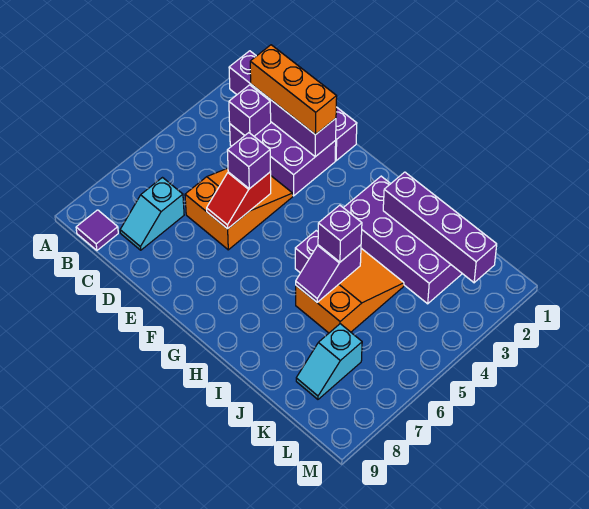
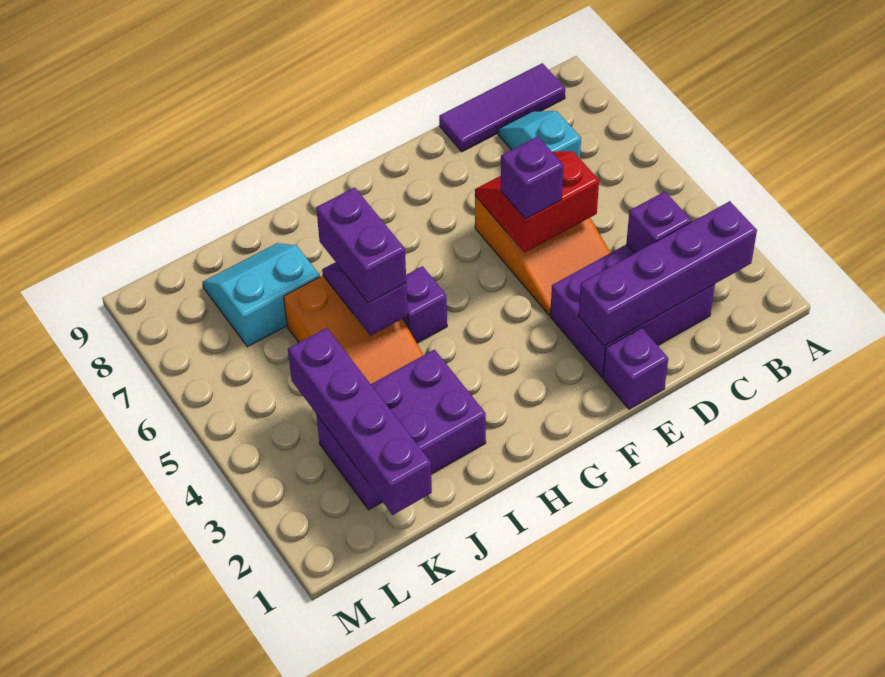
purple 1x1 tile [76,210,118,250] -> purple 1x3 tile [439,63,565,152]
orange 1x3 brick [250,45,337,135] -> none
red 1x2 slope [207,172,271,229] -> red 2x2 slope [475,151,599,253]
purple 2x4 brick [344,176,462,304] -> purple 2x3 brick [316,350,486,510]
purple 1x4 brick [383,172,497,283] -> purple 1x4 brick turned to [288,328,432,515]
purple 1x1 brick [318,205,362,262] -> purple 1x2 brick [316,187,406,303]
cyan 1x2 slope [296,324,362,399] -> cyan 2x2 slope [202,243,320,347]

